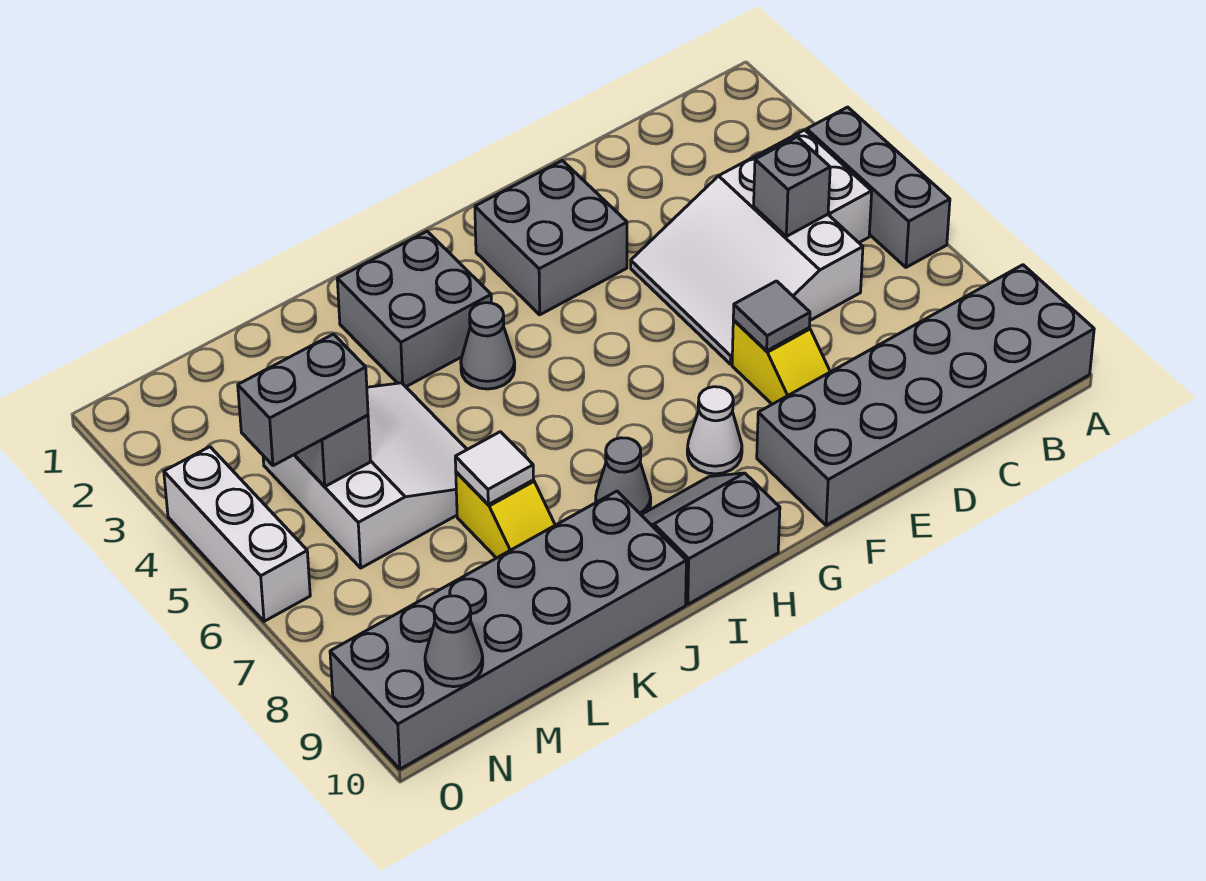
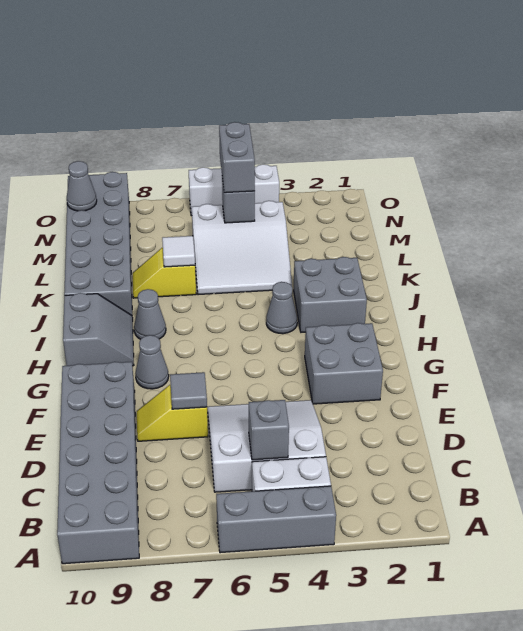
white 1x1 cone [687,387,742,474] -> grey 1x1 cone [135,335,169,389]

